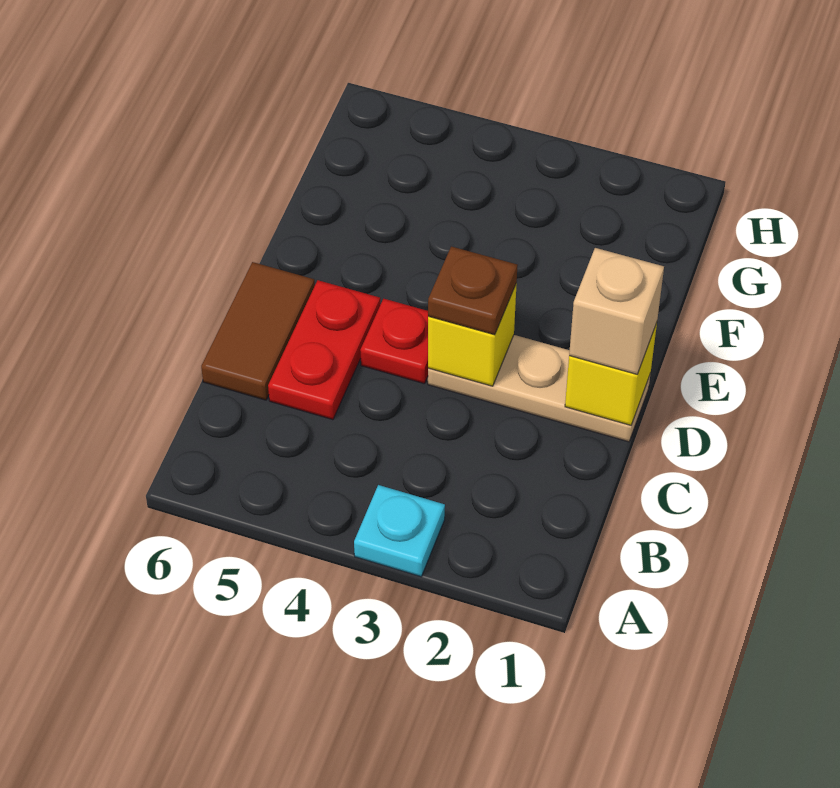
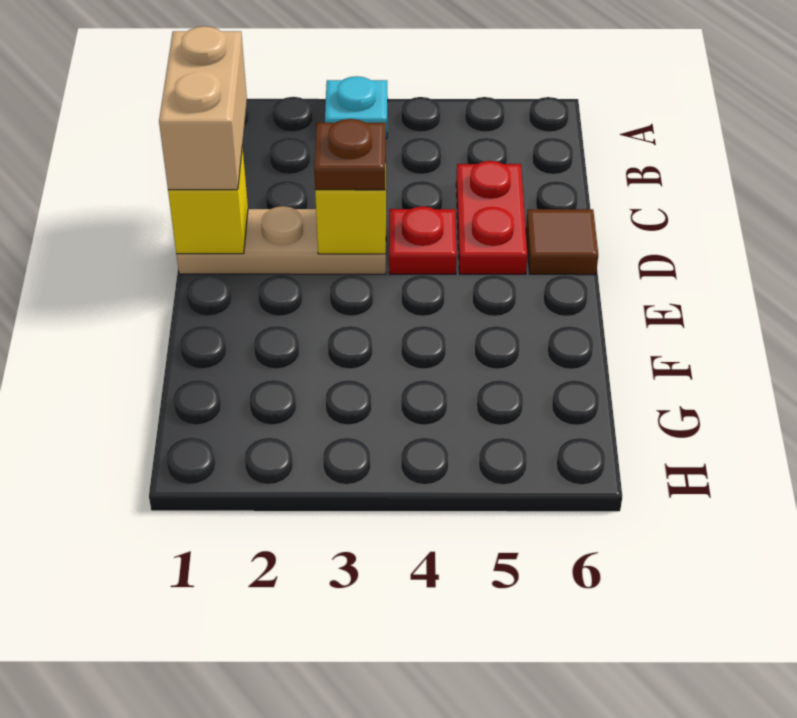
brown 1x2 tile [201,262,315,400] -> brown 1x1 tile [526,209,598,275]
tan 1x1 brick [569,248,664,374] -> tan 1x2 brick [159,26,247,190]

